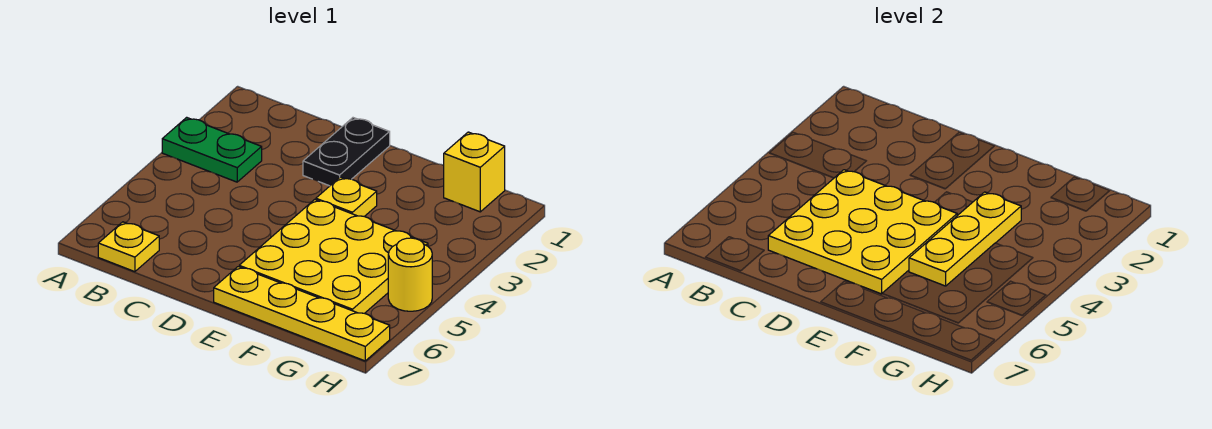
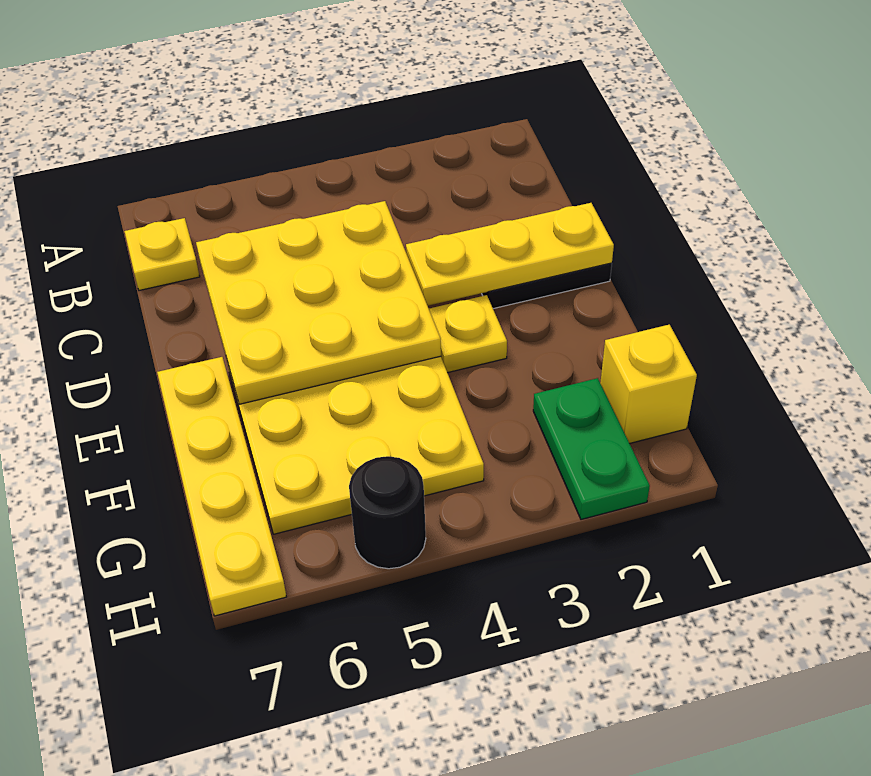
green 1x2 plate [162,117,262,182] -> green 1x2 plate moved to [533,378,650,520]
yellow 1x3 plate [909,192,1021,286] -> yellow 1x3 plate moved to [406,203,614,306]
yellow 1x1 round brick [388,238,432,311] -> black 1x1 round brick [349,456,426,569]

